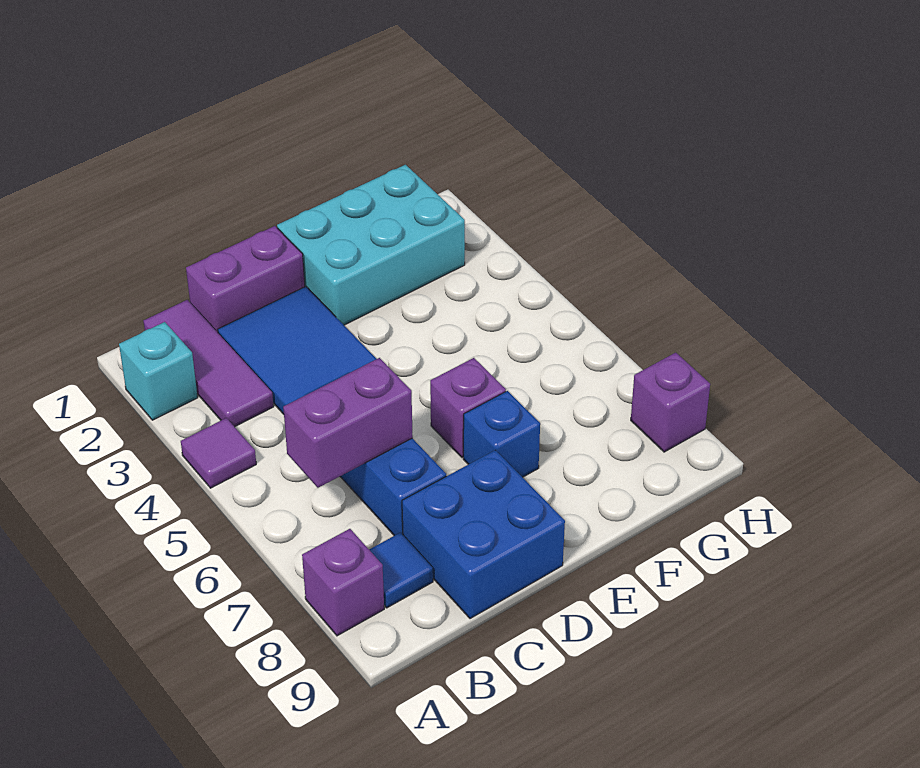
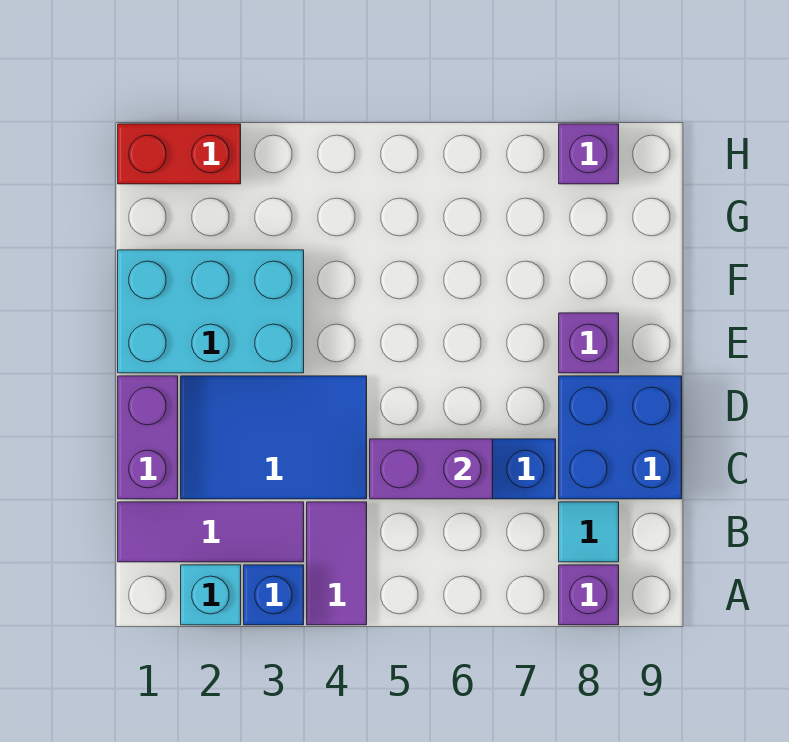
purple 1x1 tile [181,418,256,488] -> purple 1x2 tile [307,502,367,625]
purple 1x2 brick [283,358,413,488] -> purple 1x2 brick turned to [370,439,493,499]
blue 1x1 tile [369,533,433,608] -> cyan 1x1 tile [559,502,619,562]
cyan 2x3 brick [277,165,465,325] -> cyan 2x3 brick turned to [118,250,304,373]
purple 1x1 brick [430,358,506,458] -> purple 1x1 brick moved to [559,313,619,373]
blue 1x1 brick [463,391,540,477] -> blue 1x1 brick moved to [244,565,304,625]
none -> red 1x2 brick [118,124,241,184]

